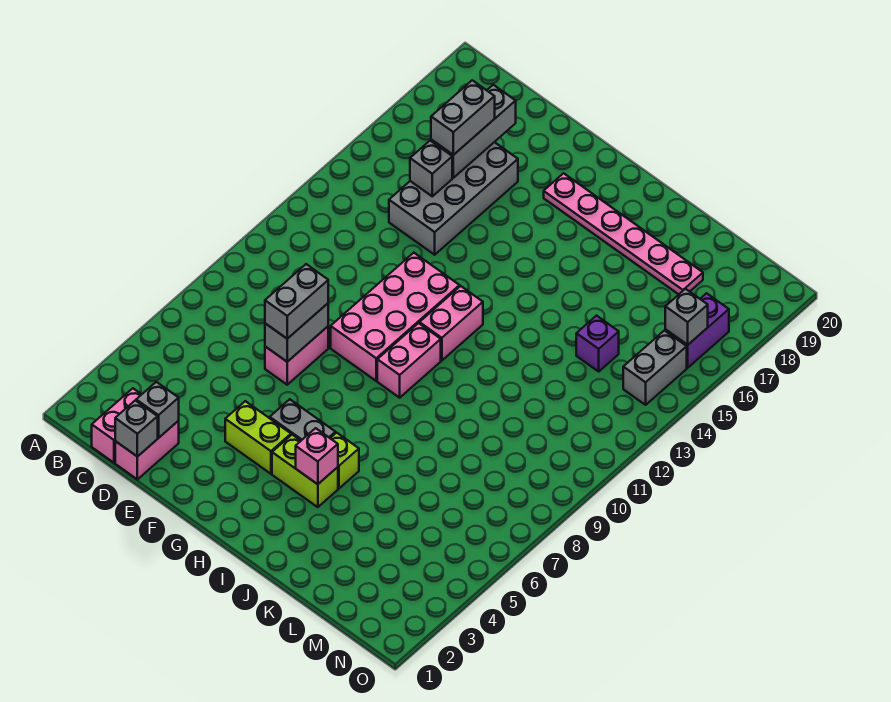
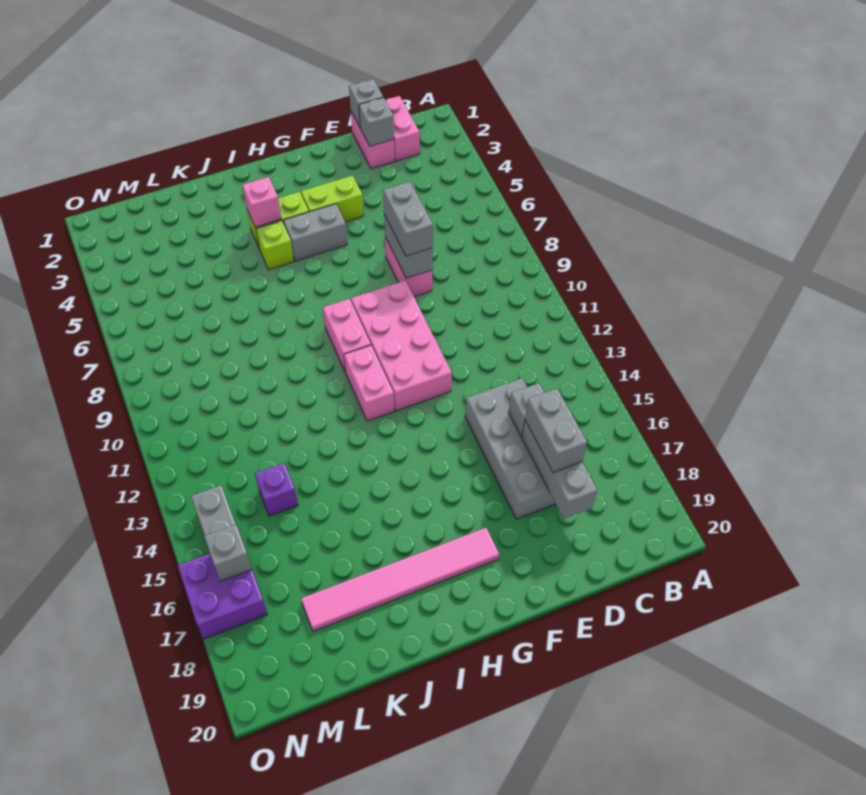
pink 1x6 plate [544,173,703,294] -> pink 1x6 tile [301,528,499,632]
purple 1x2 brick [665,293,729,368] -> purple 2x2 brick [178,554,268,639]

